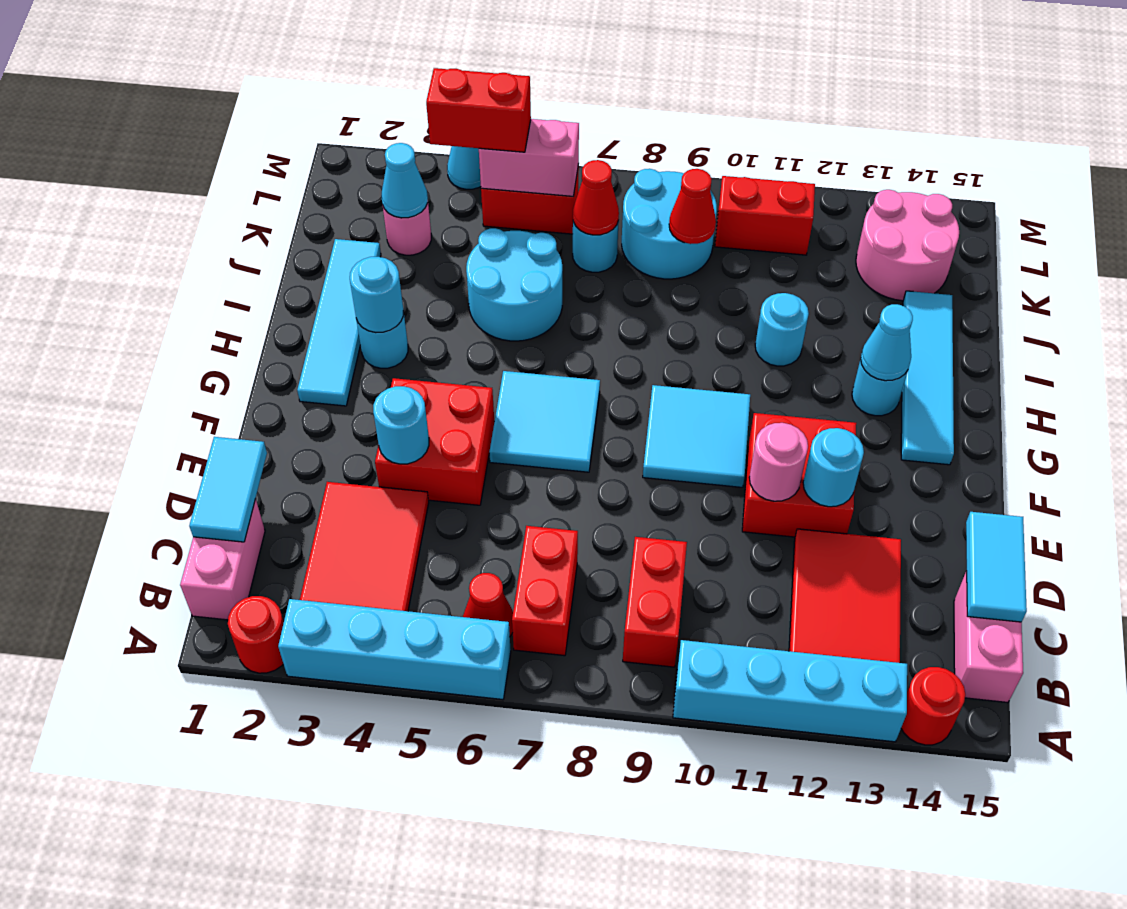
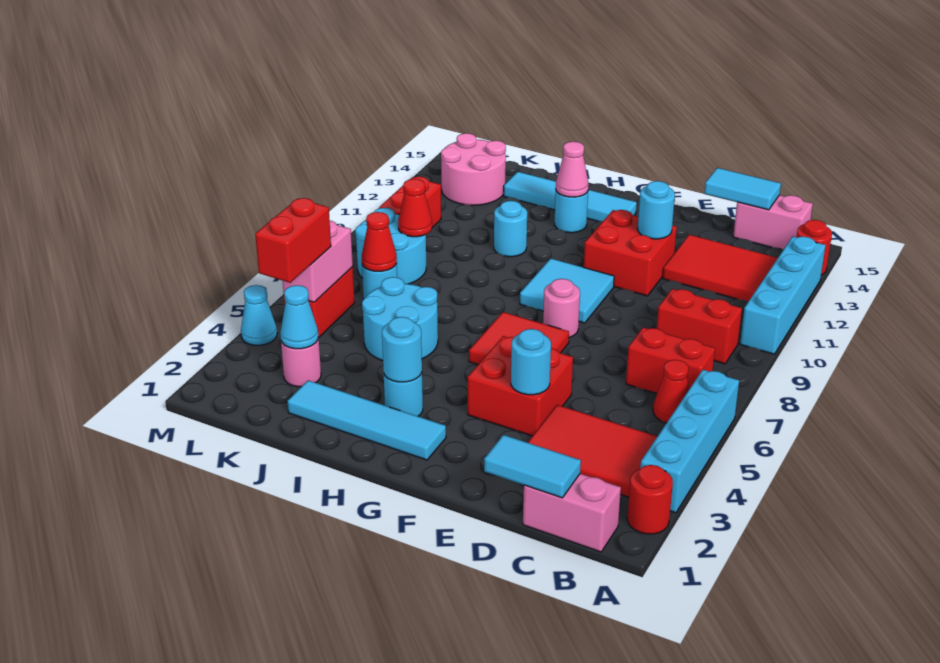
pink 1x1 round brick [749,423,808,501] -> pink 1x1 round brick moved to [543,279,580,338]
cyan 2x2 tile [489,371,600,472] -> red 2x2 tile [469,312,569,364]
cyan 1x1 cone [861,304,913,381] -> pink 1x1 cone [556,142,589,197]

